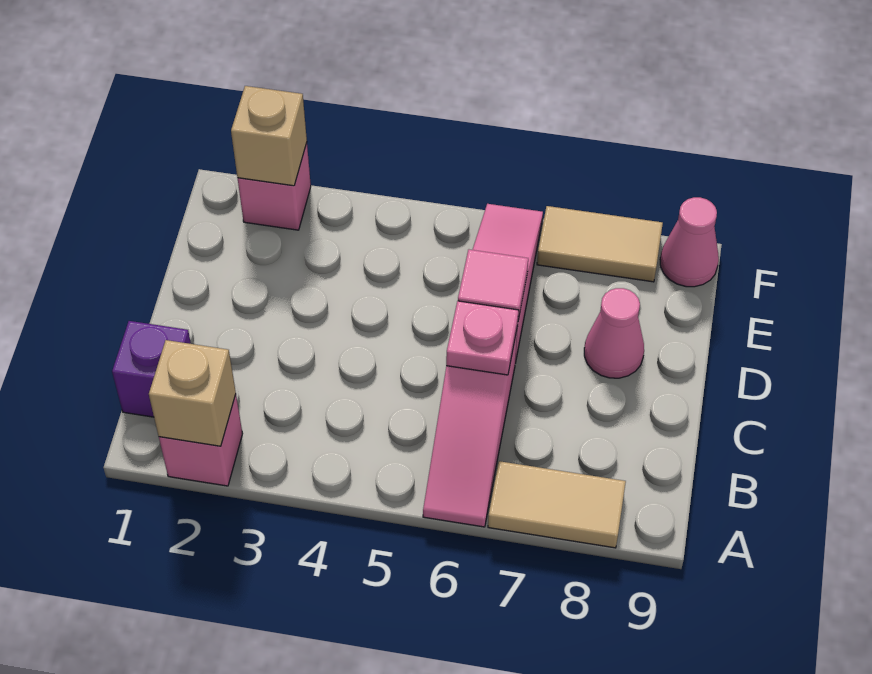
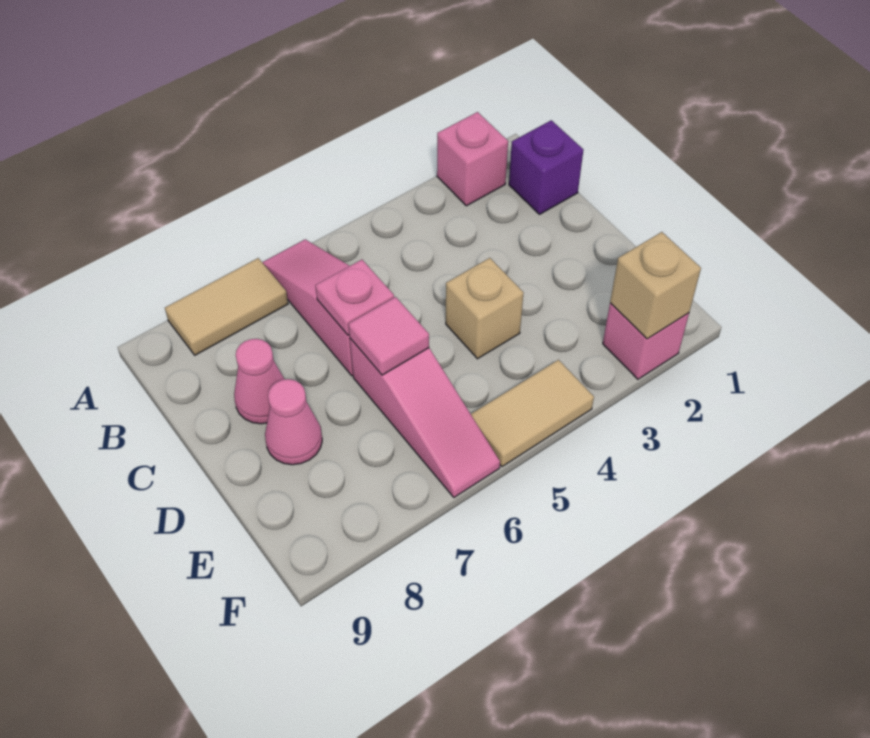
tan 1x1 brick [149,340,236,446] -> tan 1x1 brick moved to [446,258,523,359]
tan 1x2 tile [537,206,663,282] -> tan 1x2 tile moved to [471,360,594,467]
pink 1x1 cone [660,197,719,287] -> pink 1x1 cone moved to [234,339,285,424]

